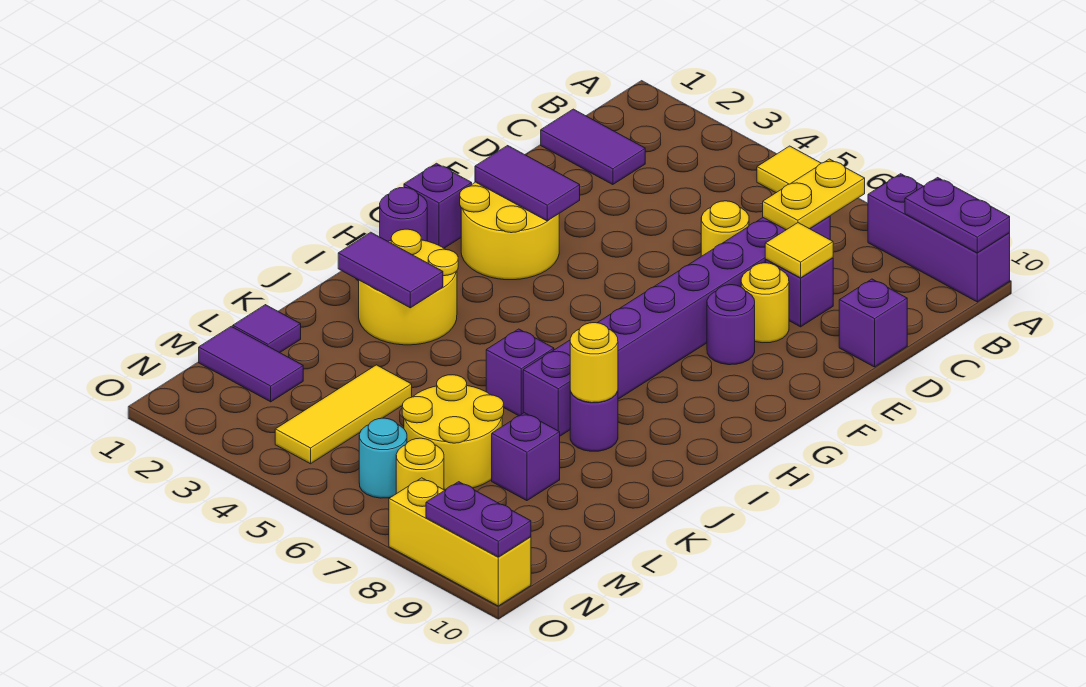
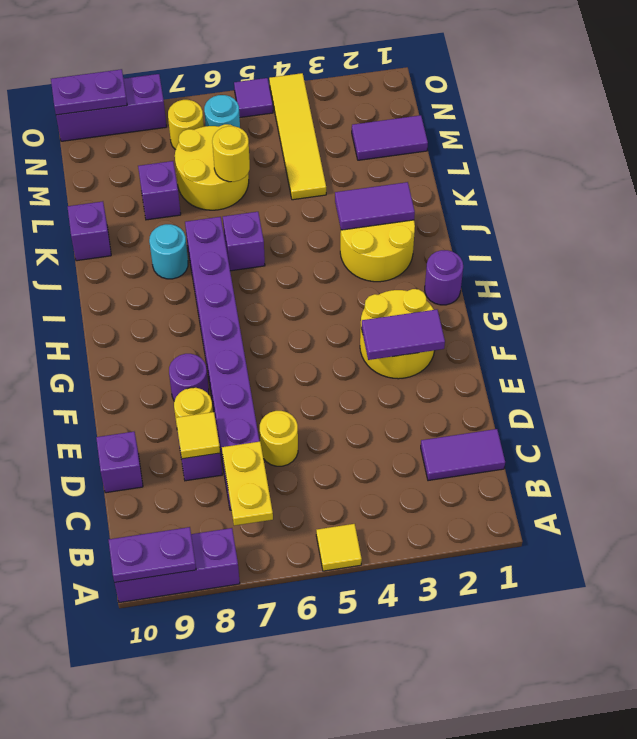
purple 1x1 brick [404,163,472,248] -> purple 1x1 brick moved to [68,201,111,261]
purple 1x1 round brick [570,391,618,451] -> cyan 1x1 round brick [149,224,188,279]
yellow 1x1 round brick [570,323,618,403] -> yellow 1x1 round brick moved to [212,126,250,182]
purple 1x1 tile [233,305,301,353] -> purple 1x1 tile moved to [234,78,273,117]
yellow 1x3 tile [275,365,412,464] -> yellow 1x4 tile [269,73,326,200]
yellow 1x3 brick [389,478,531,606] -> purple 1x3 brick [56,74,167,141]

